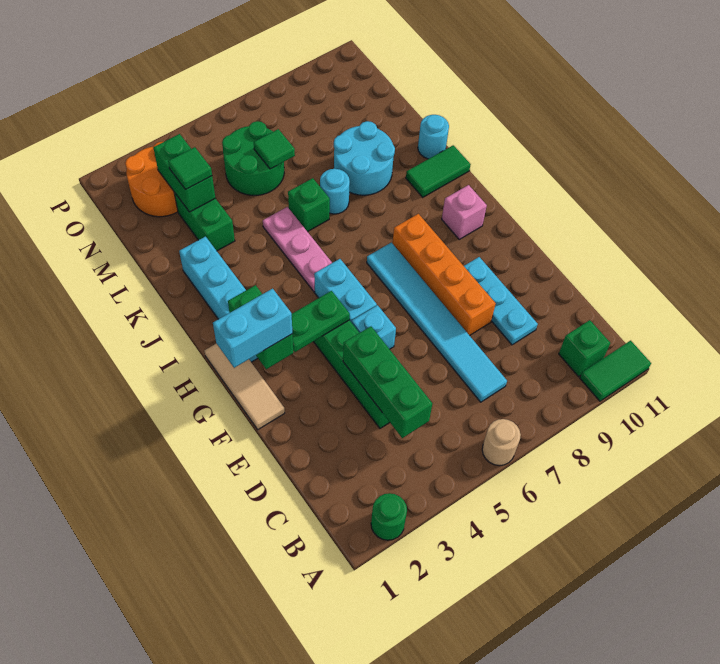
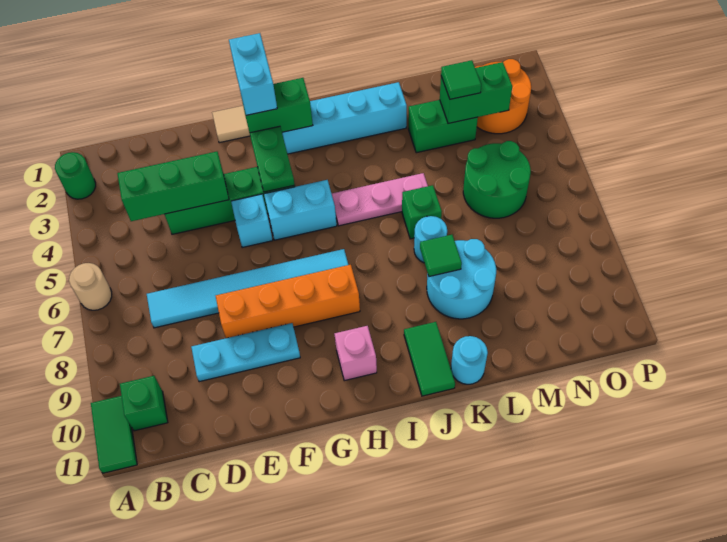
green 1x1 tile [254,129,295,169] -> green 1x1 tile moved to [420,235,462,277]

